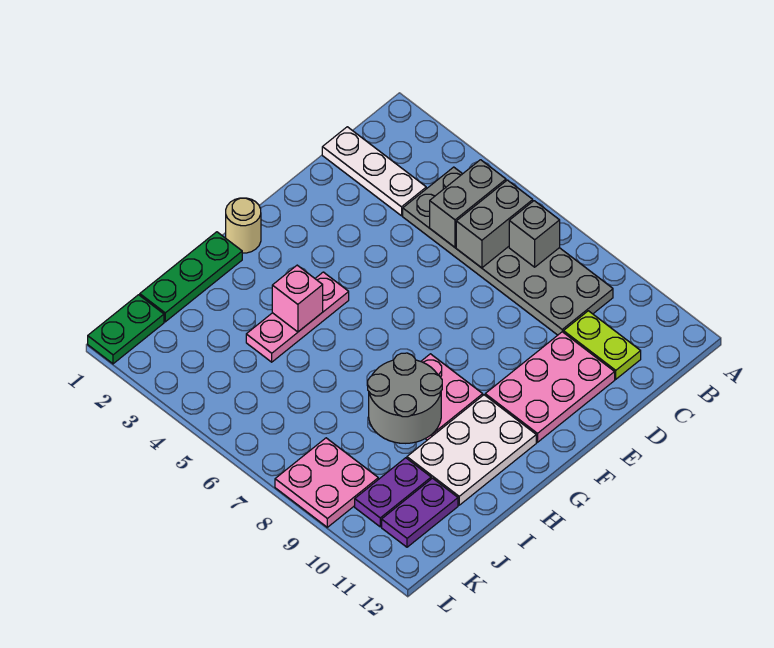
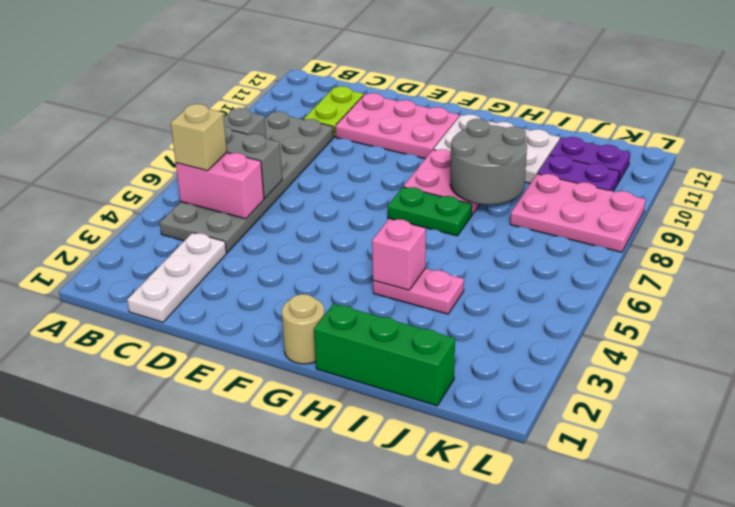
grey 1x2 brick [430,160,506,247] -> pink 1x2 brick [176,152,264,219]
none -> tan 1x1 brick [171,104,227,171]
pink 1x3 plate [246,272,349,362] -> pink 1x2 plate [373,268,464,314]
green 1x3 plate [140,232,242,322] -> green 1x3 brick [314,304,455,406]
green 1x2 plate [88,295,164,364] -> green 1x2 plate moved to [388,187,472,236]
pink 2x2 plate [275,438,378,527] -> pink 2x3 plate [510,174,646,252]

